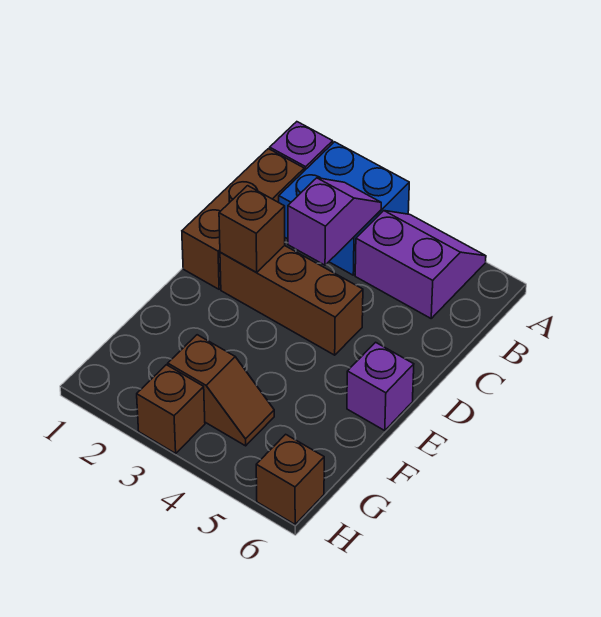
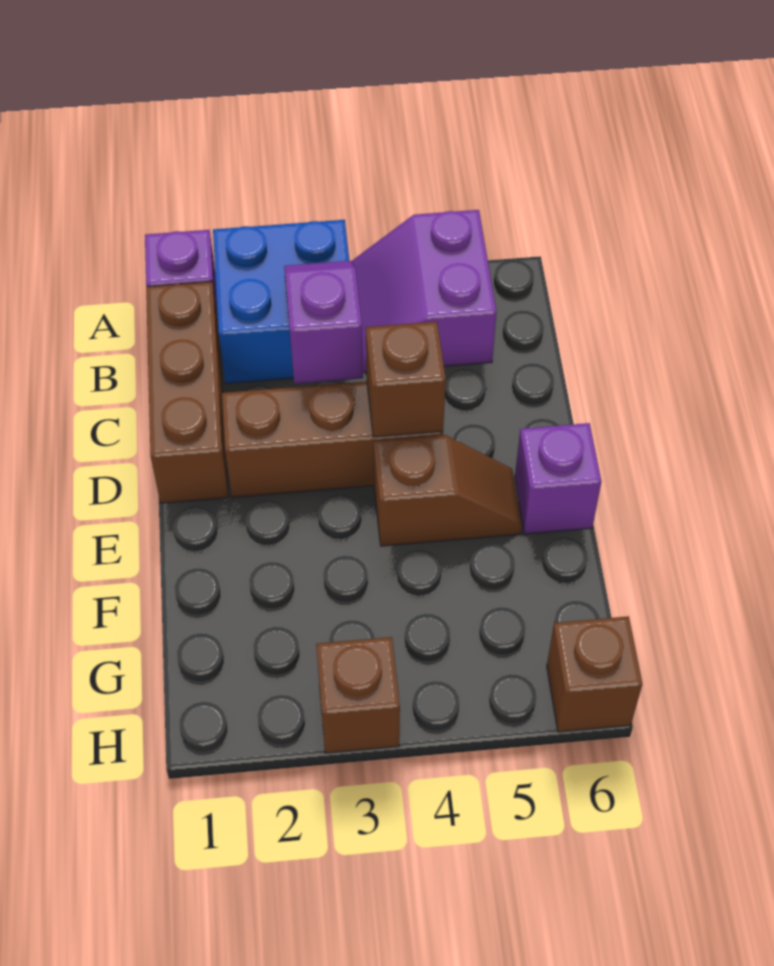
purple 2x2 slope [355,211,486,318] -> purple 2x2 slope turned to [351,210,497,373]
brown 1x1 brick [219,186,285,273] -> brown 1x1 brick moved to [366,322,446,437]
brown 1x2 slope [168,335,274,446] -> brown 1x2 slope moved to [374,435,522,546]

